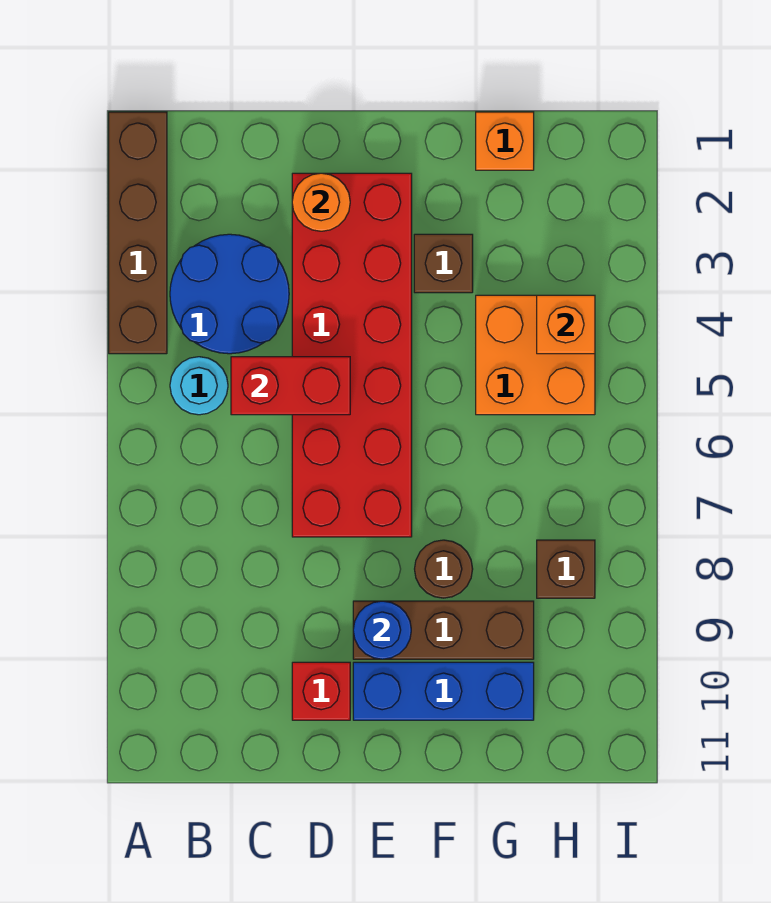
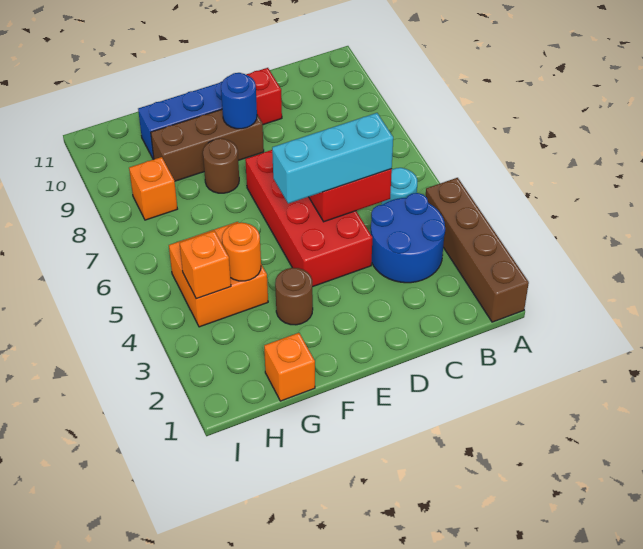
none -> cyan 1x3 brick [272,113,393,204]
red 2x6 brick [292,173,412,537] -> red 2x4 brick [245,150,372,287]
orange 1x1 round brick [292,173,350,231] -> orange 1x1 round brick moved to [222,223,261,281]
brown 1x1 brick [414,234,473,293] -> brown 1x1 round brick [275,268,313,325]
brown 1x1 brick [537,540,595,598] -> orange 1x1 brick [129,157,177,220]

